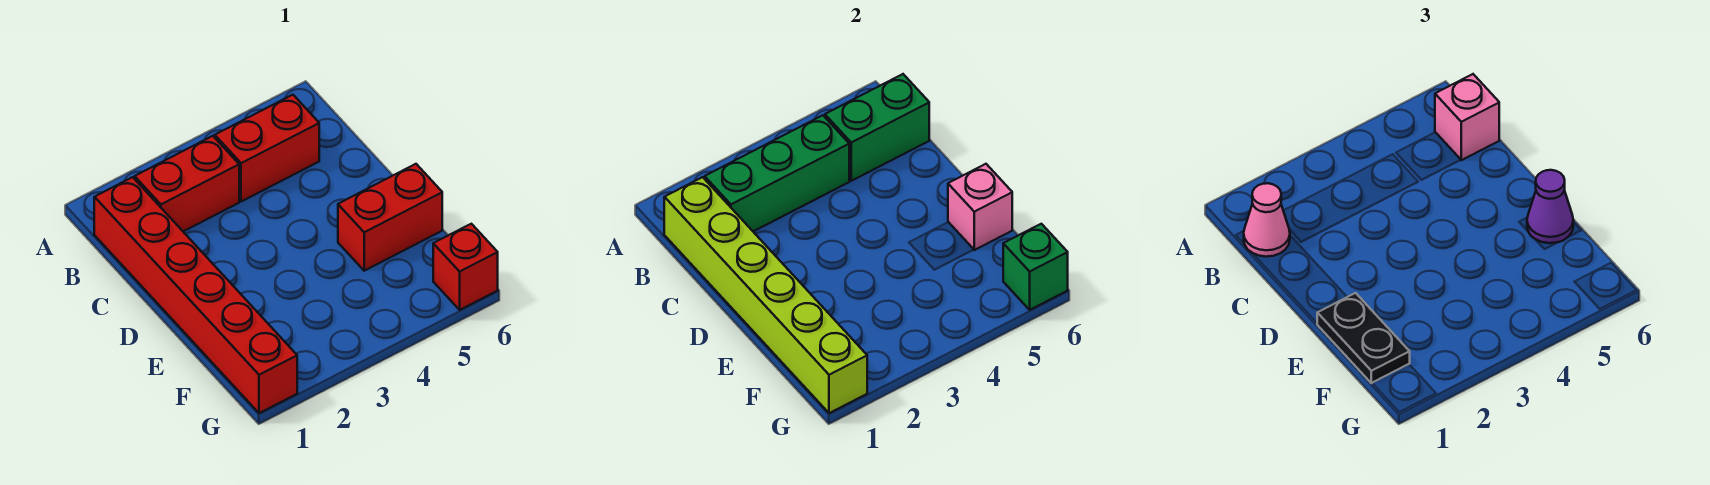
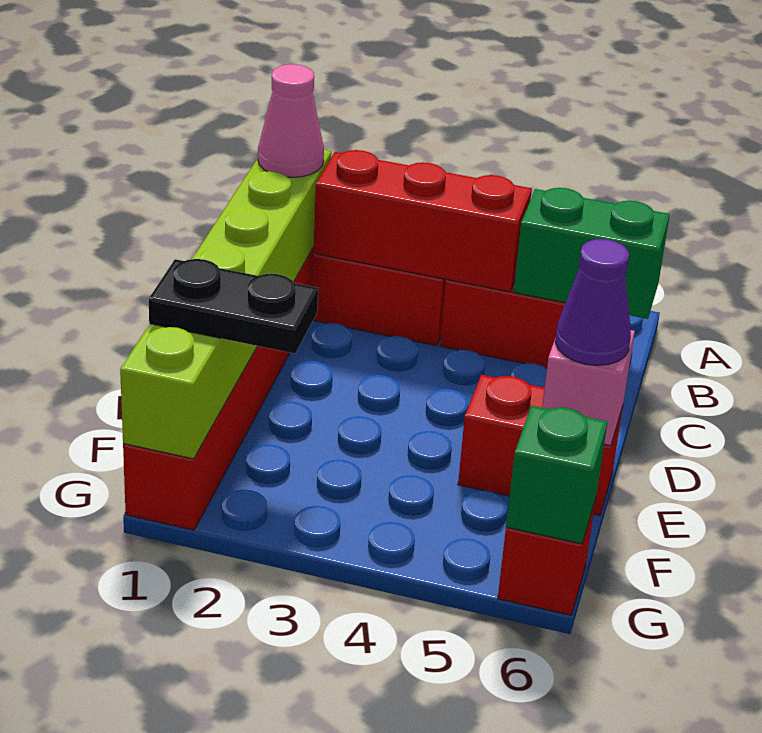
green 1x3 brick [705,115,849,231] -> red 1x3 brick [313,150,532,292]
pink 1x1 brick [1435,74,1499,160] -> none
black 1x2 plate [1317,293,1410,383] -> black 1x2 plate turned to [149,259,318,354]

